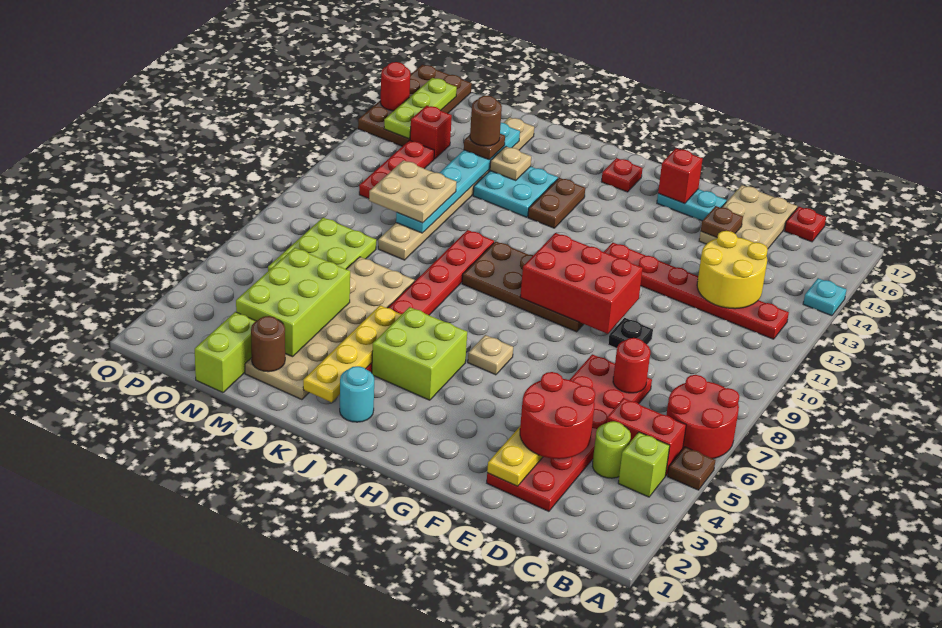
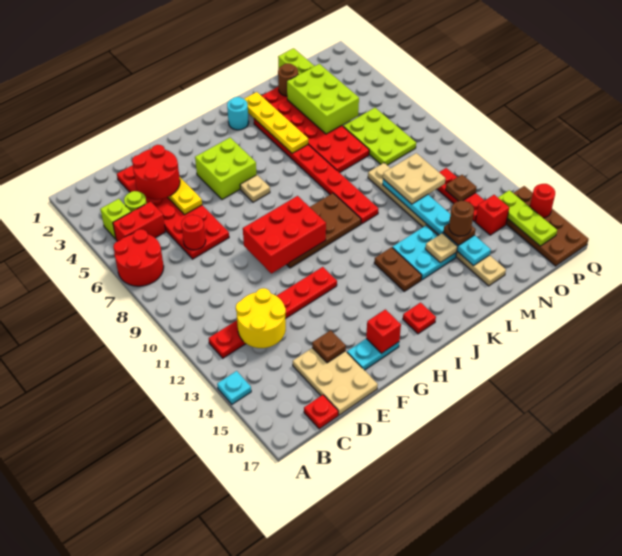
brown 1x1 plate [668,447,715,490] -> brown 1x1 plate moved to [446,175,477,201]
black 1x1 plate [608,318,653,348] -> none
lime 2x2 brick [372,307,467,400] -> lime 2x2 brick moved to [195,138,256,200]
tan 2x6 plate [245,257,415,400] -> red 2x6 plate [262,87,369,173]

